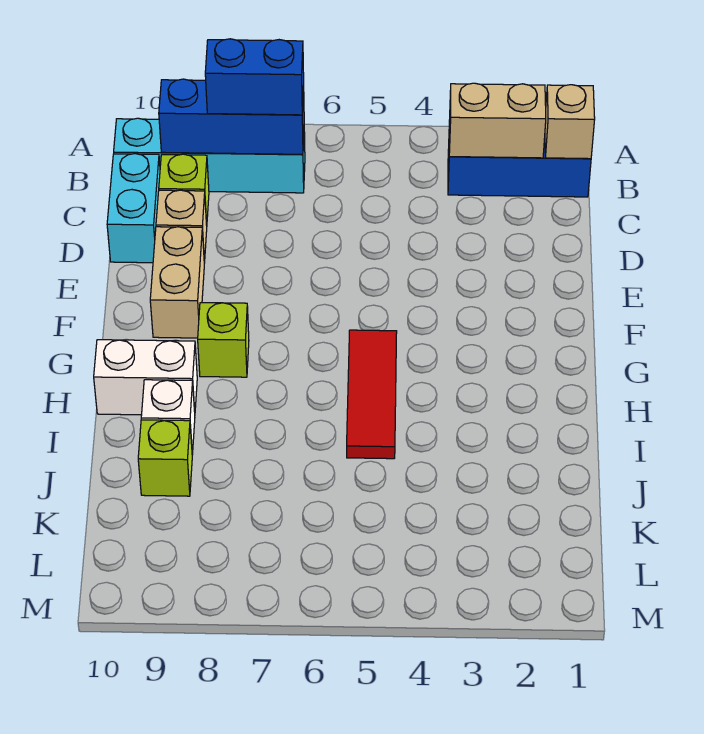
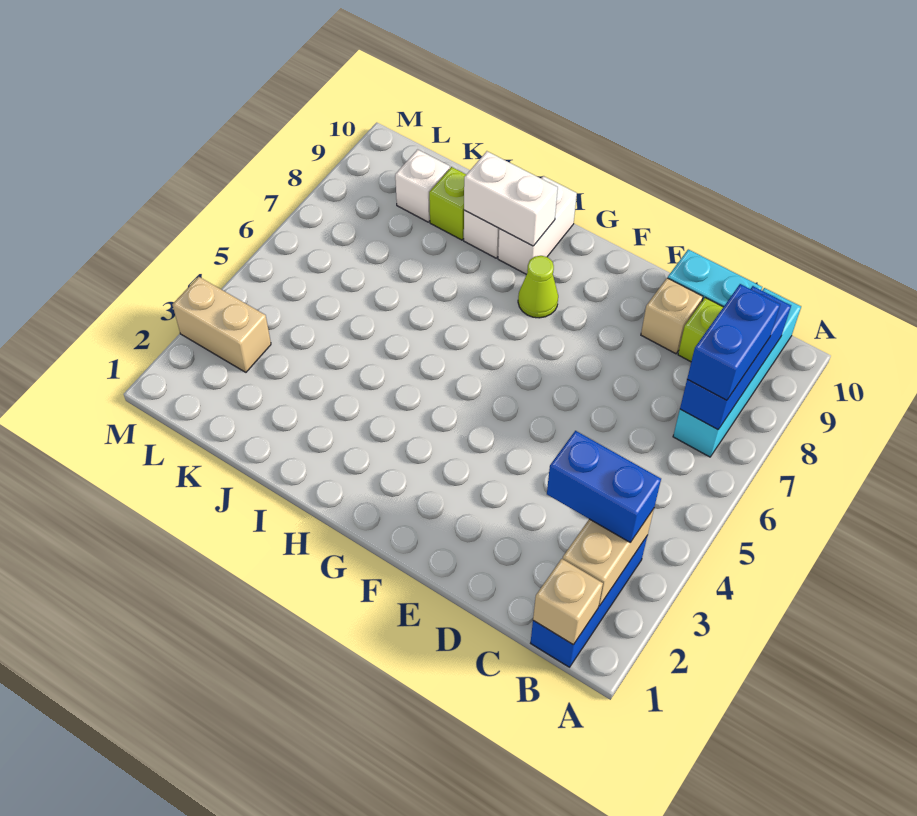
none -> blue 1x2 brick [547,431,661,542]
tan 1x2 brick [150,227,204,338] -> tan 1x2 brick moved to [172,277,271,372]
red 1x3 tile [347,330,397,459] -> none
lime 1x1 brick [198,303,249,377] -> lime 1x1 cone [518,256,558,318]
none -> white 1x2 brick [464,151,558,246]
none -> white 1x1 brick [395,149,450,222]

